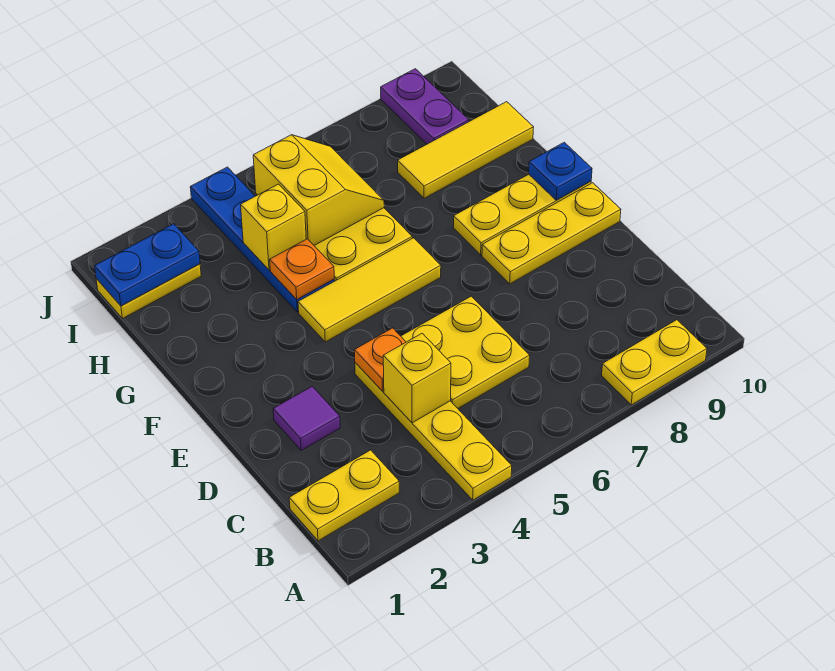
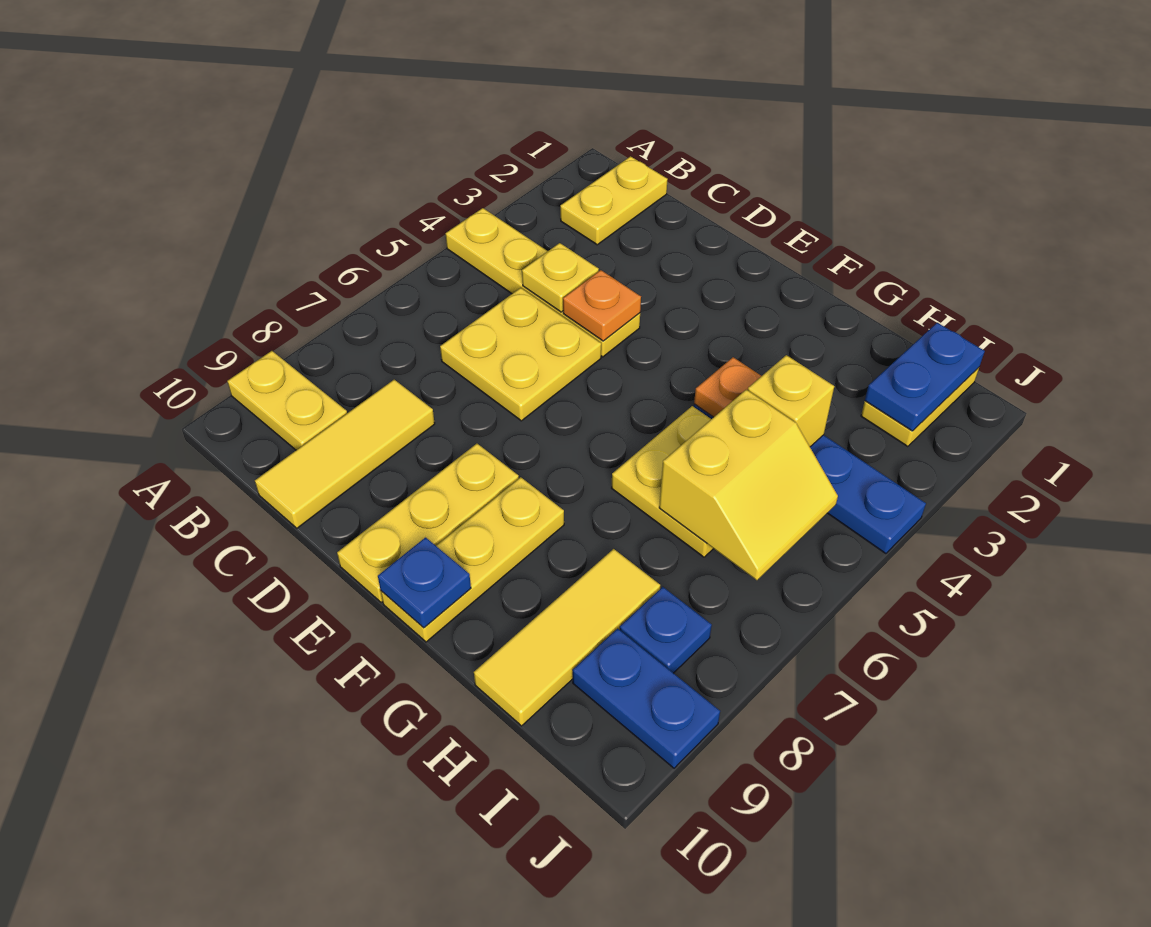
yellow 1x2 plate [602,320,707,405] -> yellow 1x2 plate turned to [227,351,347,450]
yellow 1x1 brick [383,333,451,423] -> yellow 1x1 plate [522,243,599,312]
purple 1x1 tile [273,386,340,451] -> none
yellow 1x3 tile [298,238,441,342] -> yellow 1x3 tile moved to [255,380,435,528]
yellow 2x2 slope [253,135,384,245] -> yellow 2x2 slope turned to [659,390,838,580]
none -> blue 1x1 plate [620,587,712,673]
purple 1x2 plate [381,69,469,144] -> blue 1x2 plate [573,629,720,768]

